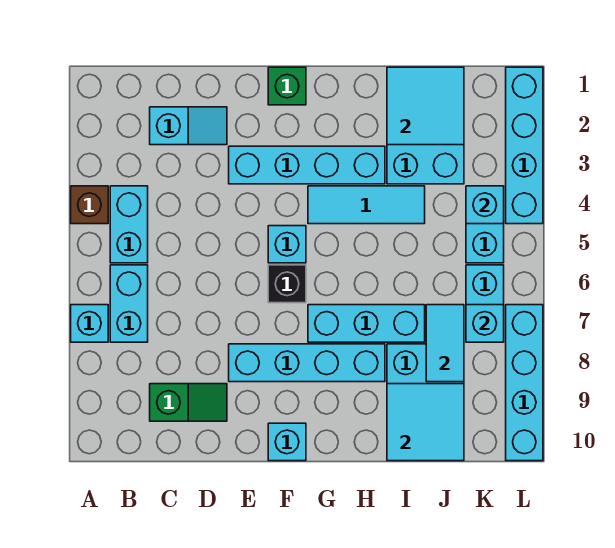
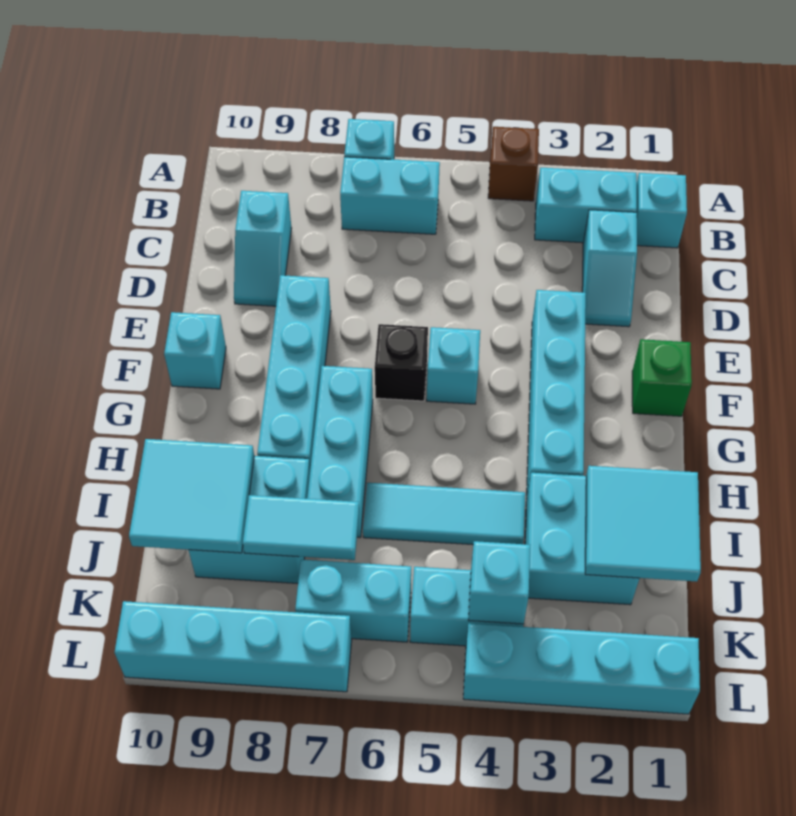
cyan 1x2 brick [110,186,148,263] -> cyan 1x2 brick moved to [535,168,637,243]
green 1x2 slope [150,384,227,421] -> cyan 1x2 slope [234,191,292,306]
cyan 1x3 tile [308,186,425,224] -> cyan 1x3 tile turned to [363,483,525,545]
cyan 1x1 brick [466,305,504,342] -> cyan 1x1 brick moved to [637,173,687,248]

